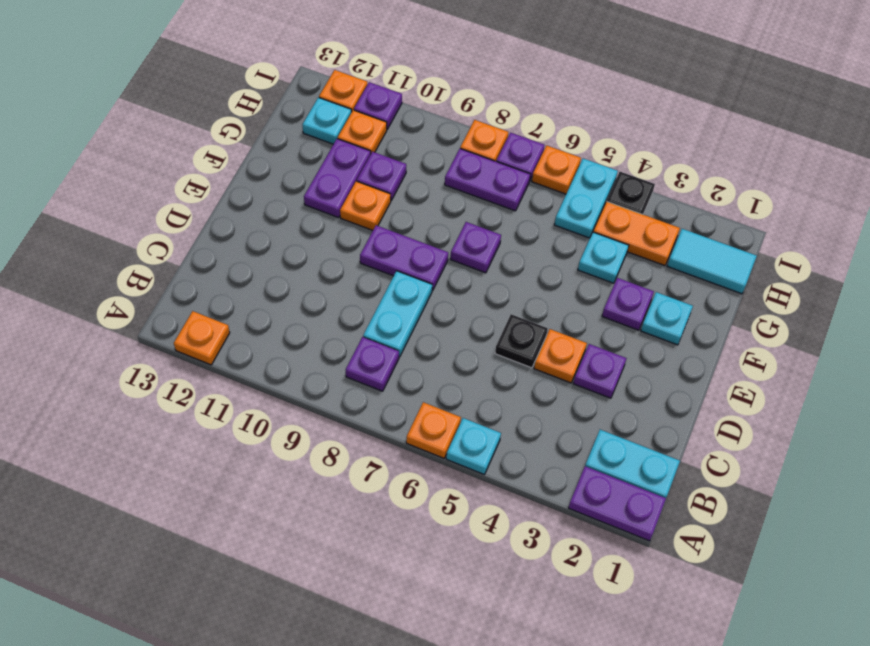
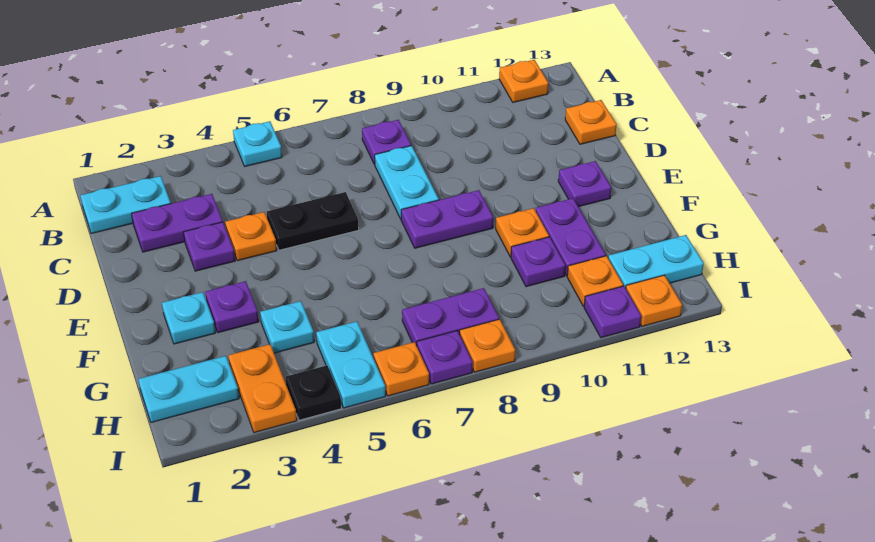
purple 1x2 plate [569,466,666,541] -> purple 1x2 plate moved to [131,194,223,252]
orange 1x1 plate [406,402,461,458] -> orange 1x1 plate moved to [565,100,617,144]
black 1x1 plate [495,314,548,368] -> black 1x2 plate [267,192,359,250]
purple 1x1 plate [450,222,501,273] -> purple 1x1 plate moved to [558,161,611,207]
cyan 1x2 tile [667,229,757,294] -> cyan 1x2 plate [139,356,239,422]
orange 1x2 plate [593,201,680,266] -> orange 1x2 plate turned to [228,344,297,433]
cyan 1x1 plate [302,97,352,144] -> cyan 1x2 plate [608,235,704,288]

